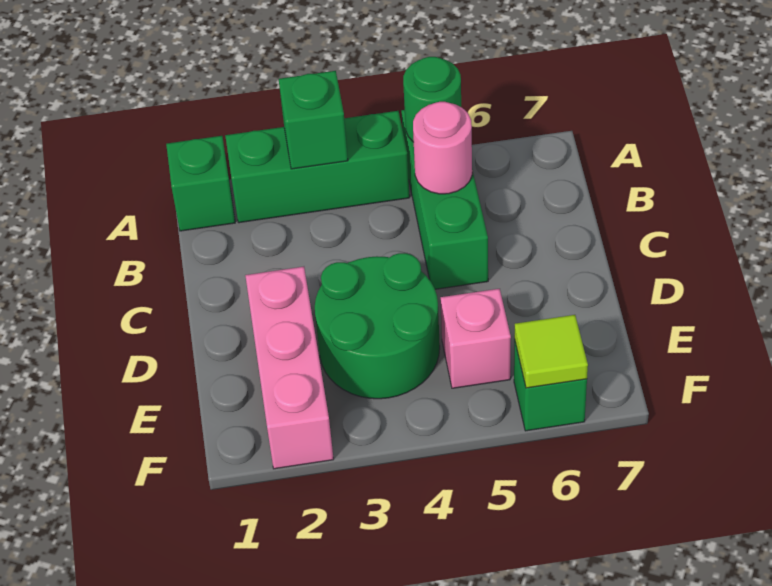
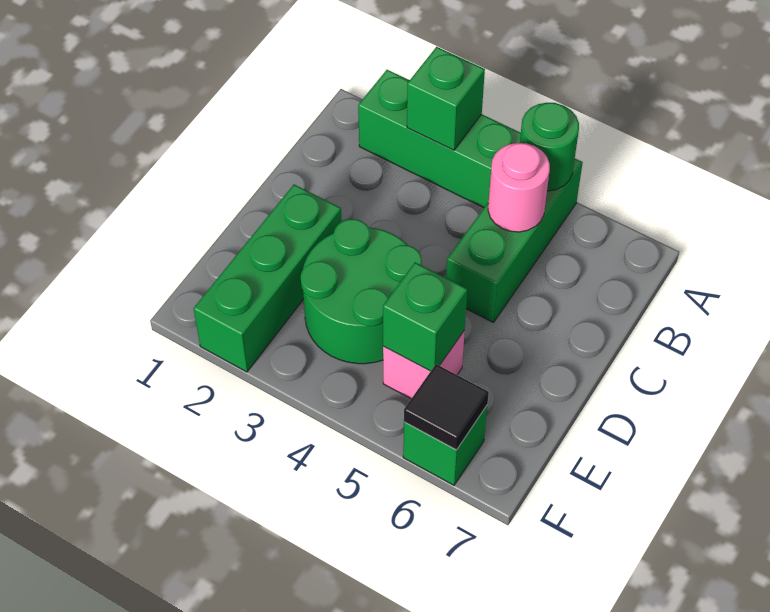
green 1x1 brick [166,136,235,231] -> green 1x1 brick moved to [383,262,467,371]
pink 1x3 brick [245,267,334,469] -> green 1x3 brick [194,184,342,372]
lime 1x1 tile [514,315,588,388] -> black 1x1 tile [404,364,489,450]

